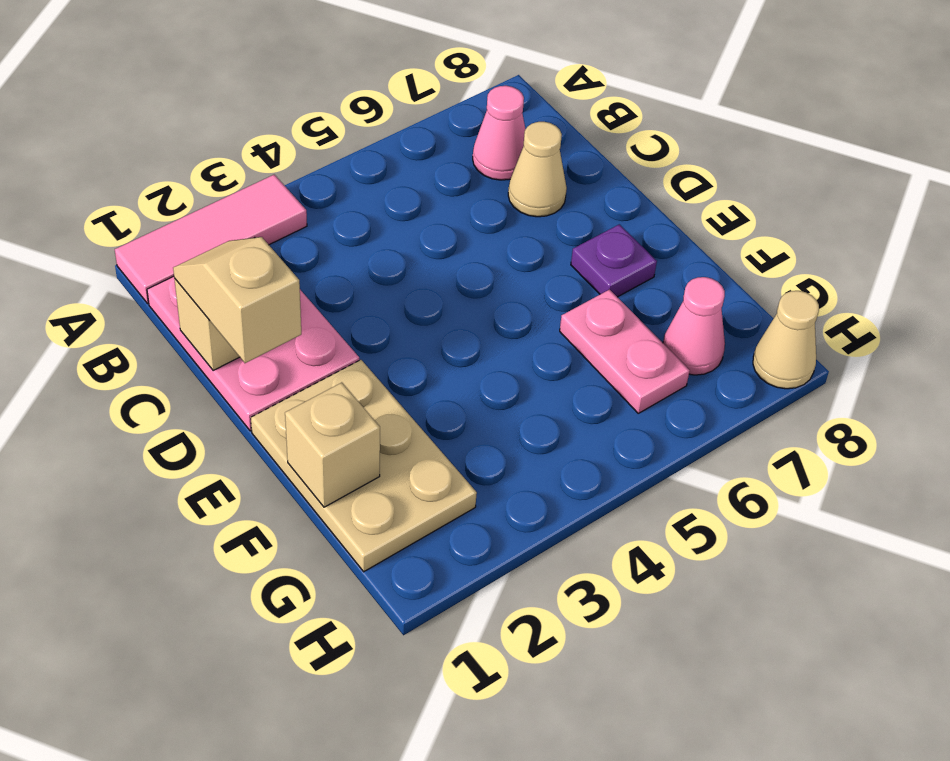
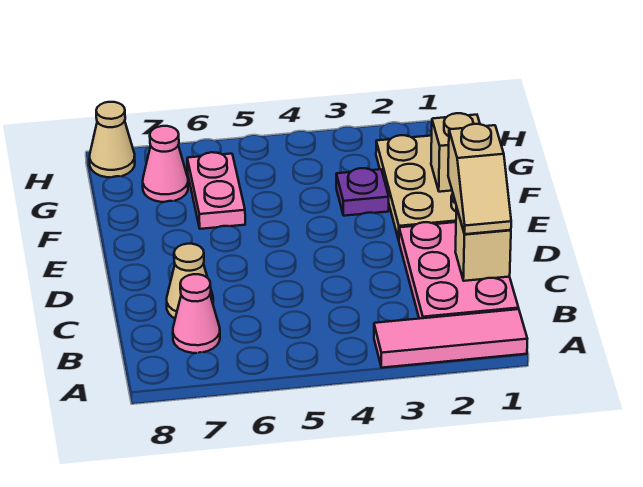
purple 1x1 plate [571,224,657,297] -> purple 1x1 plate moved to [336,168,389,216]

